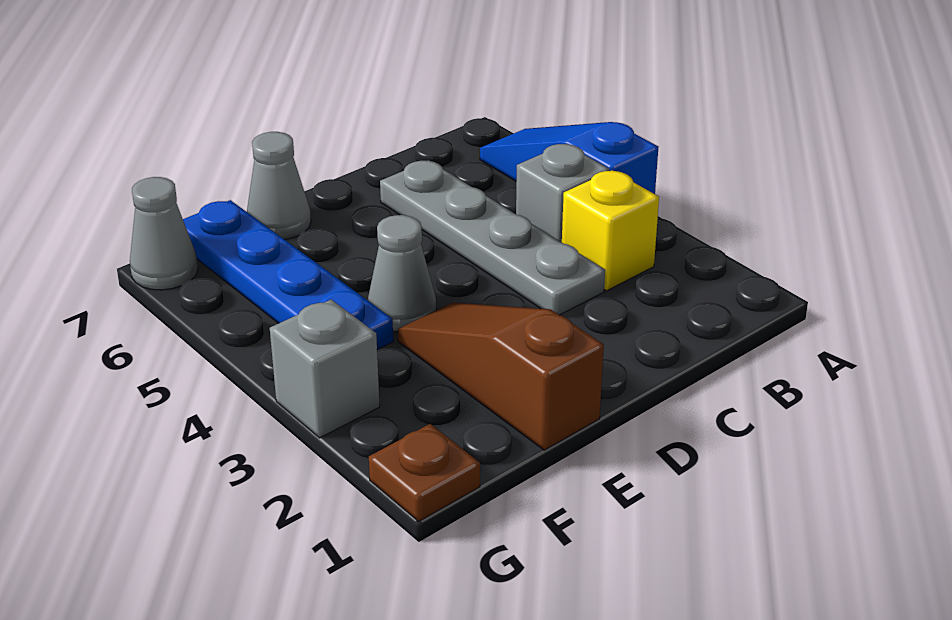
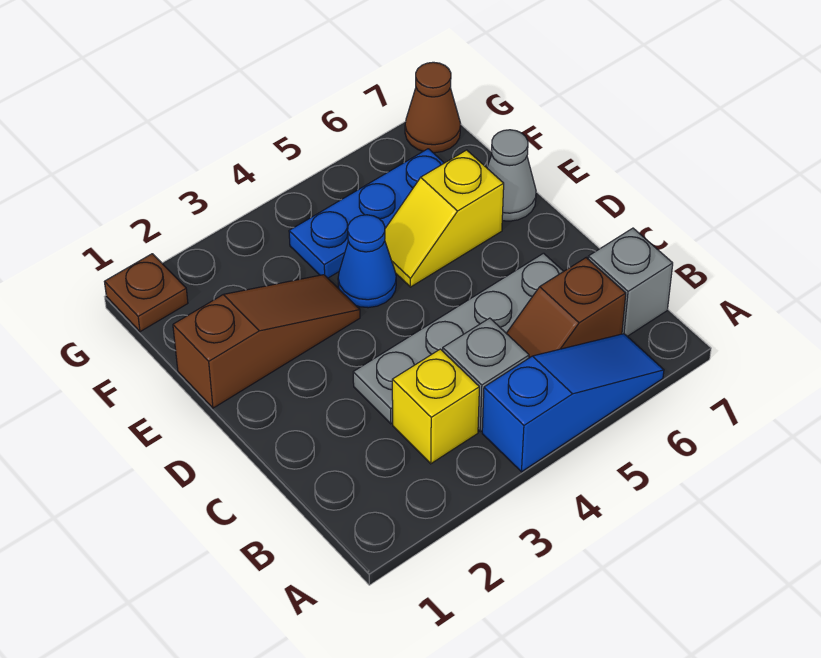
none -> brown 1x2 slope [506,258,626,358]
grey 1x1 cone [368,215,436,331] -> blue 1x1 cone [338,215,396,308]
none -> yellow 1x2 slope [385,150,504,287]
blue 1x4 plate [183,200,393,349] -> blue 1x3 plate [289,149,444,278]
grey 1x1 brick [270,300,380,438] -> grey 1x1 brick moved to [588,228,673,336]
grey 1x1 cone [130,177,198,290] -> brown 1x1 cone [405,62,461,153]

